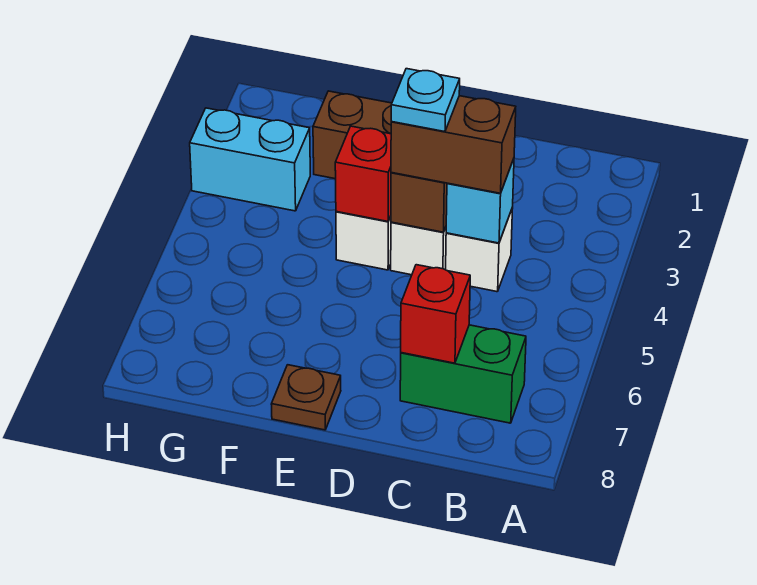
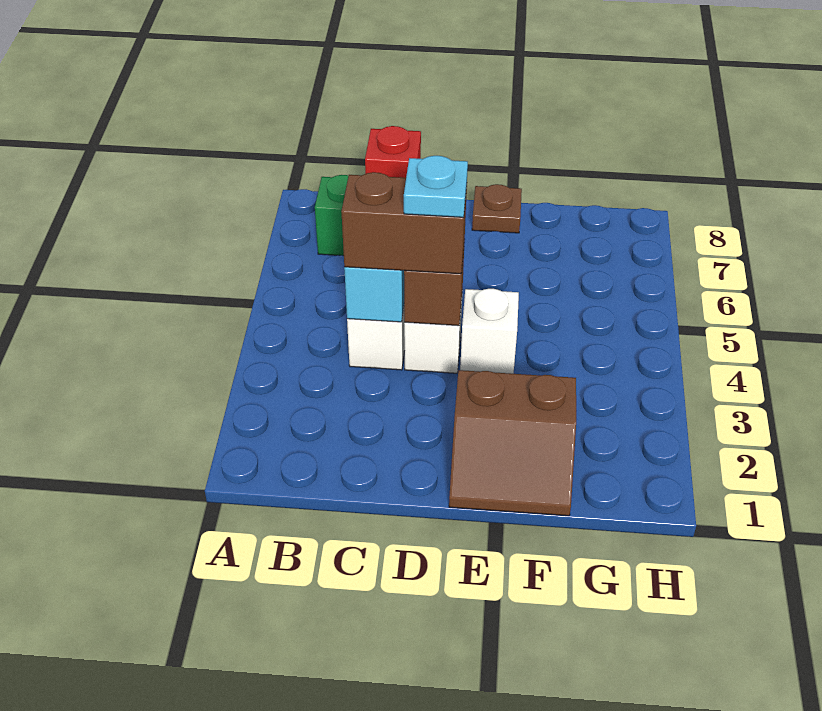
red 1x1 brick [335,126,391,221] -> none
cyan 1x2 brick [190,108,310,211] -> none

